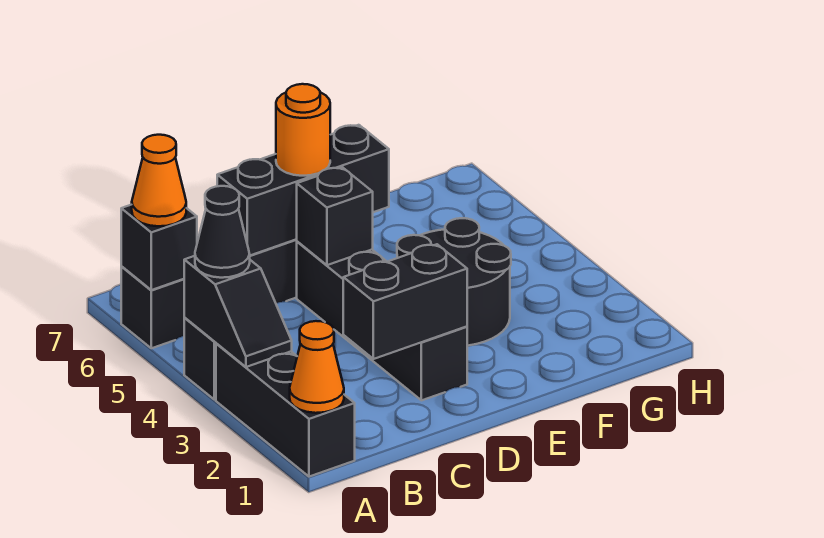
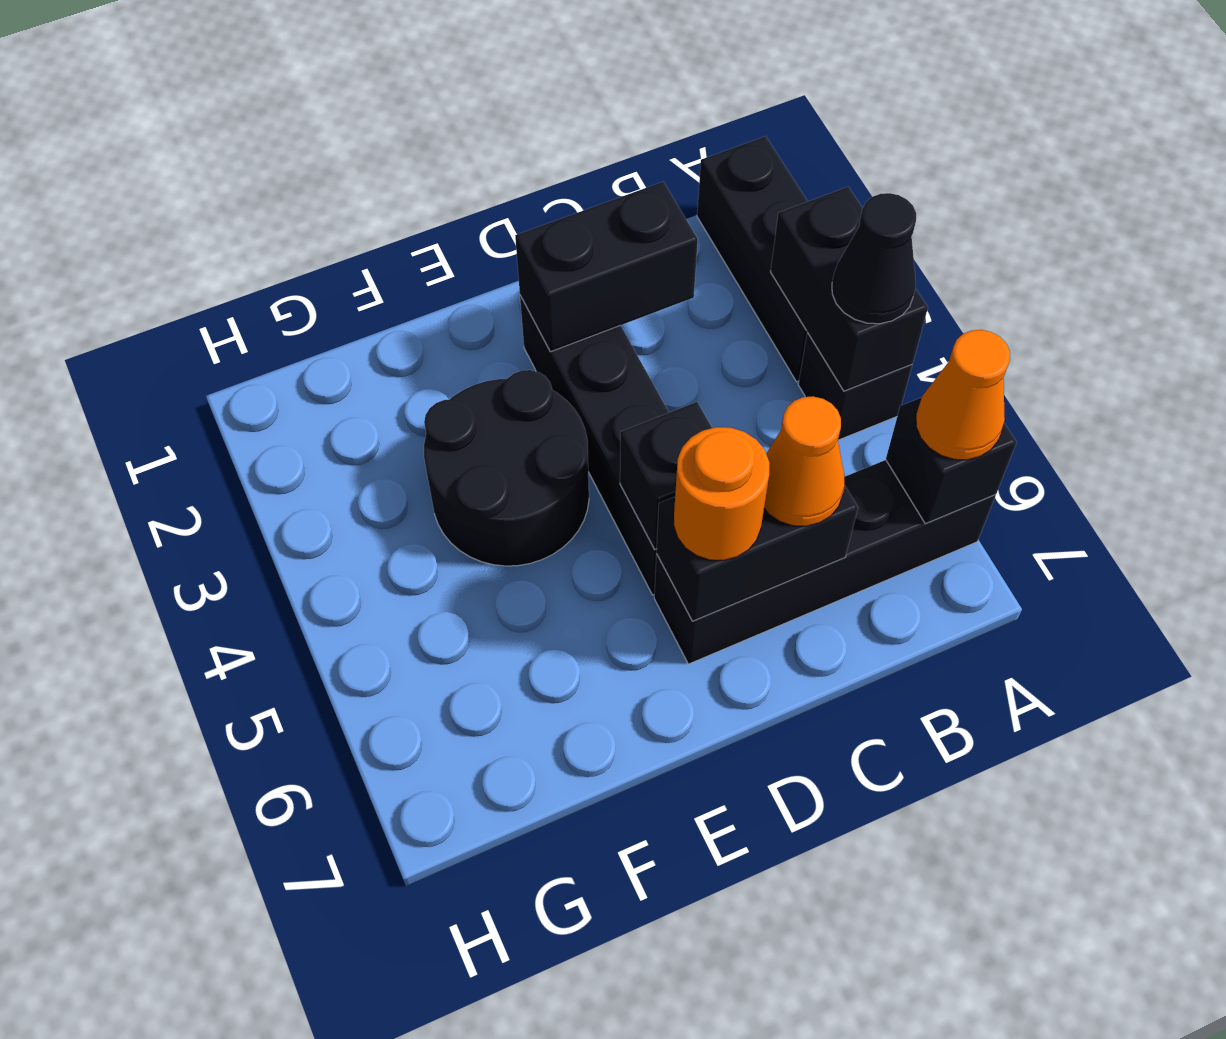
orange 1x1 cone [290,321,344,413] -> orange 1x1 cone moved to [764,396,845,526]
black 1x2 slope [184,256,292,367] -> black 1x2 brick [771,187,928,391]
black 1x3 brick [217,125,389,255] -> black 1x2 brick [656,486,858,621]

